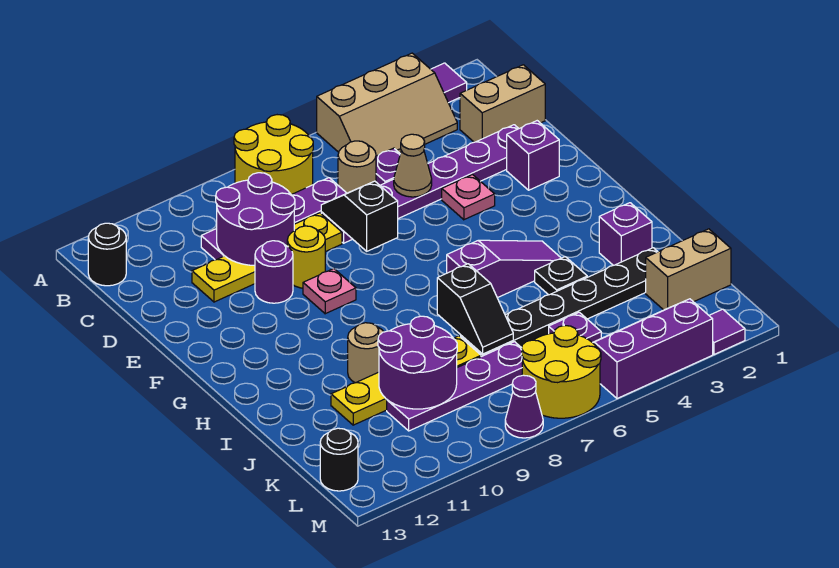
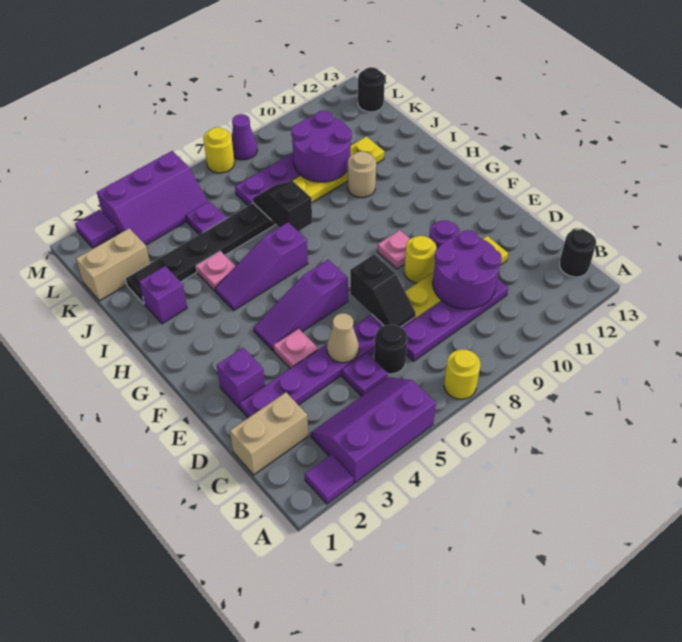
tan 2x3 slope [317,53,457,156] -> purple 2x3 slope [310,377,436,483]
yellow 2x2 round brick [234,115,313,195] -> yellow 1x1 round brick [444,349,480,399]
tan 1x1 round brick [338,141,376,193] -> black 1x1 round brick [374,325,408,374]
none -> purple 1x3 slope [254,260,348,351]
black 1x1 plate [535,257,587,295] -> pink 1x1 plate [196,251,235,291]
yellow 2x2 round brick [522,326,601,418] -> yellow 1x1 round brick [203,127,234,173]

